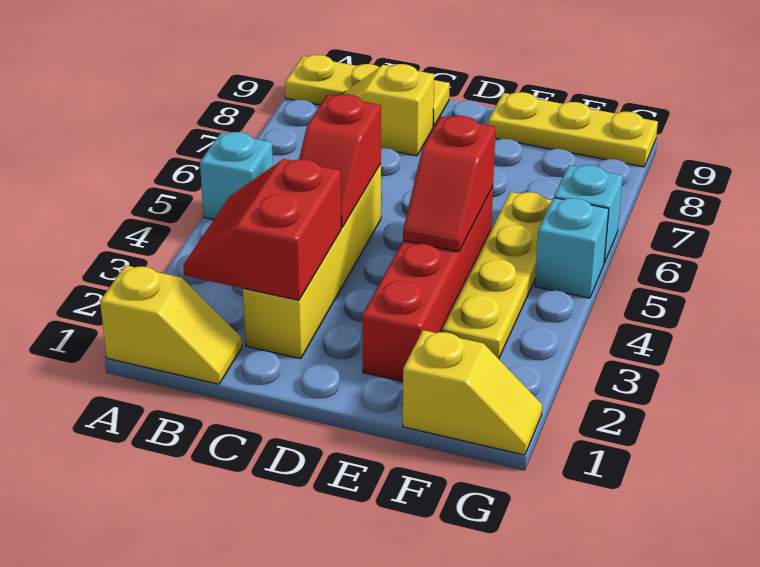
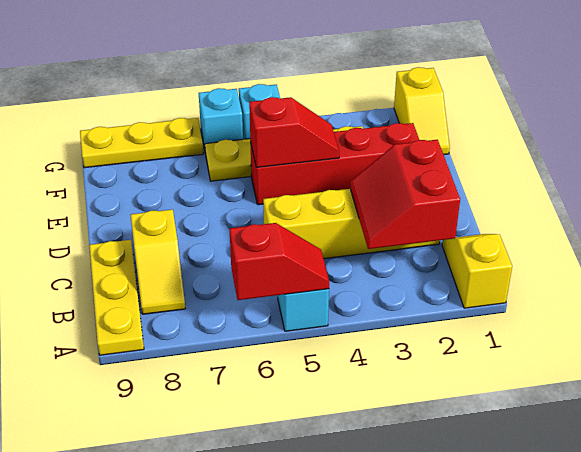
red 2x2 slope [183,159,341,300] -> red 2x2 slope turned to [350,140,460,249]
red 1x2 slope [299,94,381,228] -> red 1x2 slope moved to [230,223,329,300]
yellow 1x3 plate [488,92,658,167] -> yellow 1x3 plate turned to [80,118,203,168]
yellow 1x2 slope [403,330,542,455] -> yellow 1x2 slope turned to [394,67,450,155]

